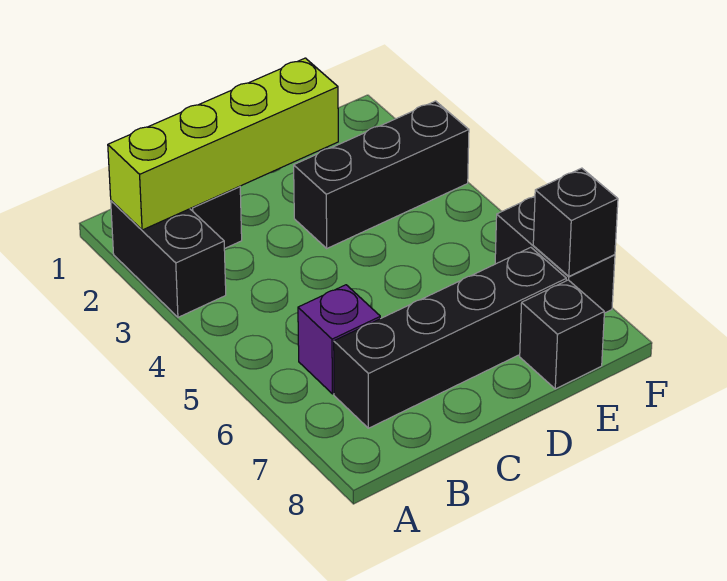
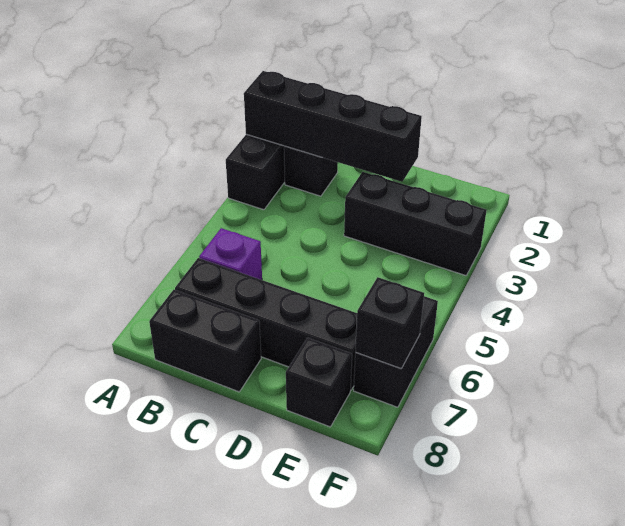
lime 1x4 brick [108,58,338,230] -> black 1x4 brick [244,71,422,182]
none -> black 1x2 brick [149,290,261,392]

